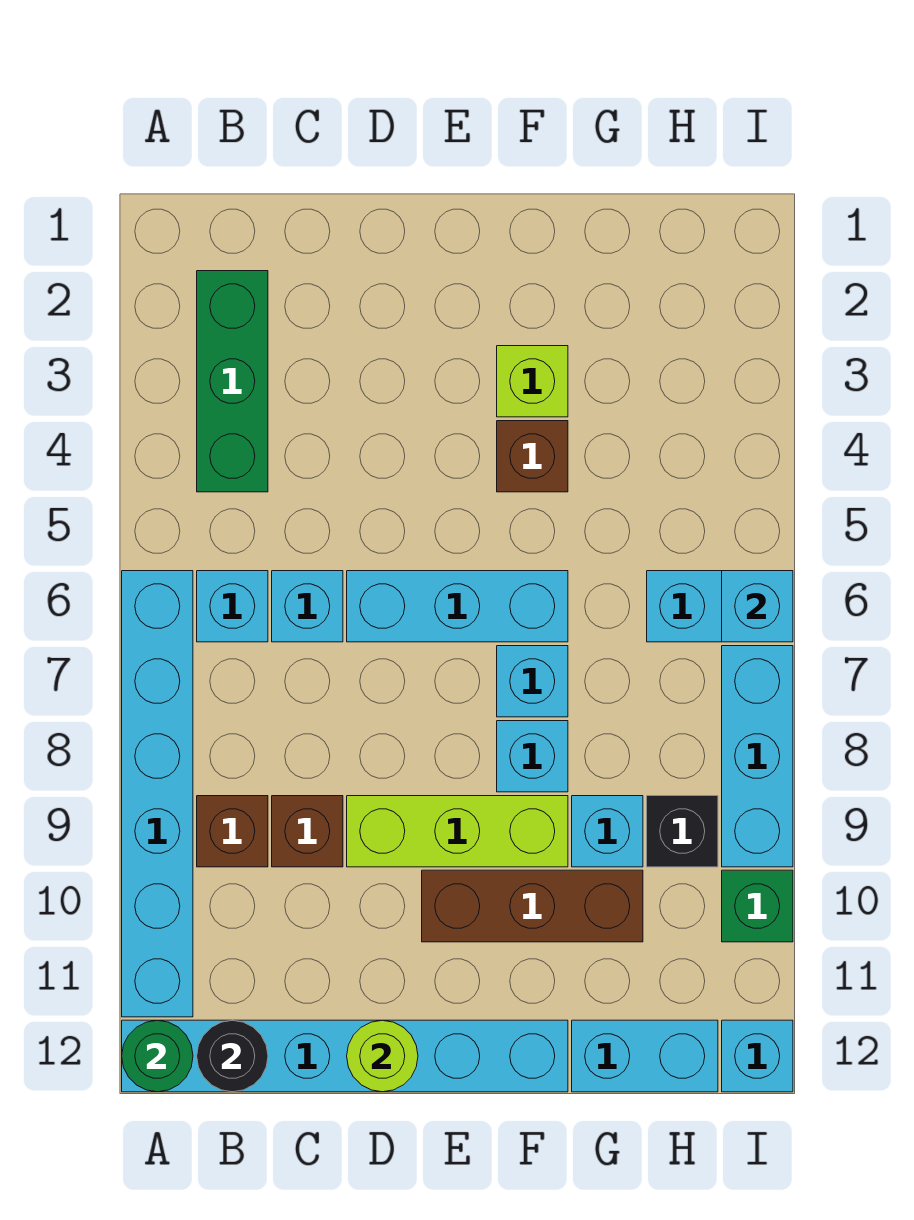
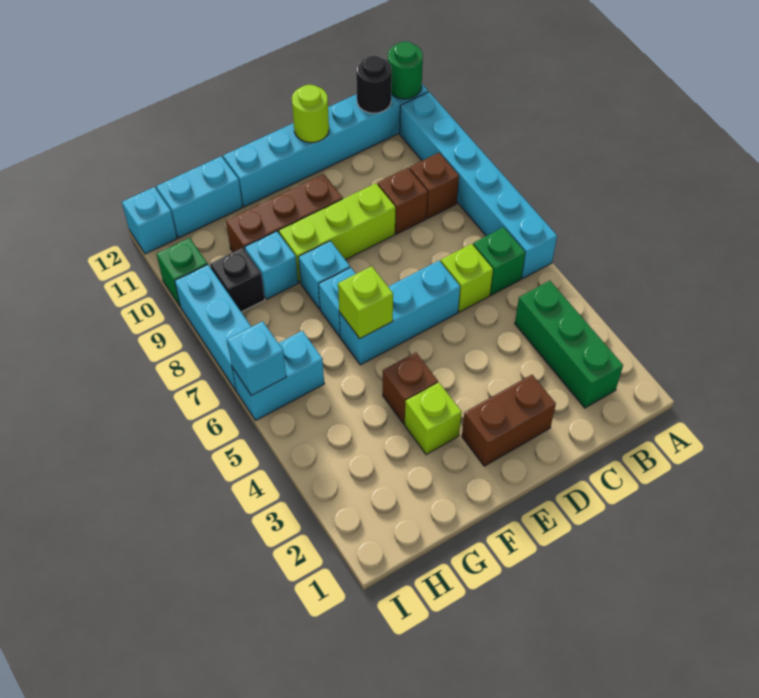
cyan 1x1 brick [197,571,268,642] -> green 1x1 brick [473,227,525,295]
cyan 1x1 brick [272,571,343,642] -> lime 1x1 brick [441,244,493,312]
none -> brown 1x2 brick [462,375,556,466]
none -> lime 1x1 brick [338,266,393,339]

